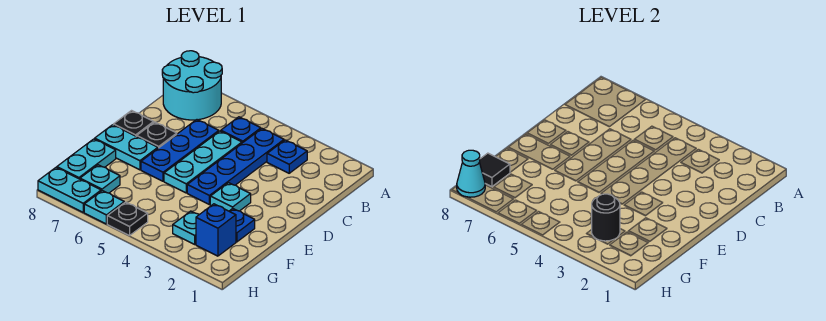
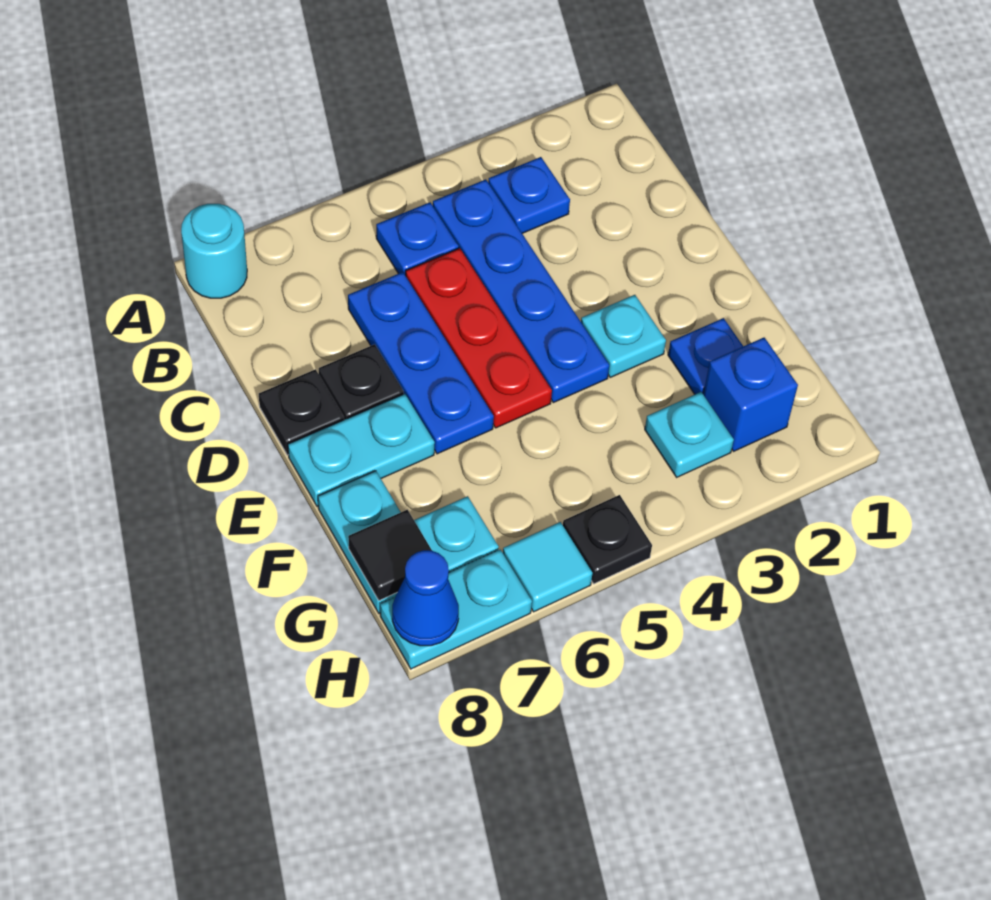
cyan 2x2 round brick [162,51,222,120] -> cyan 1x1 round brick [181,204,247,298]
cyan 1x3 plate [164,131,242,193] -> red 1x3 plate [406,248,552,428]
black 1x1 round brick [592,194,620,241] -> none
cyan 1x1 plate [84,191,124,224] -> cyan 1x1 tile [503,522,593,612]
cyan 1x1 cone [457,150,485,197] -> blue 1x1 cone [392,550,459,646]

